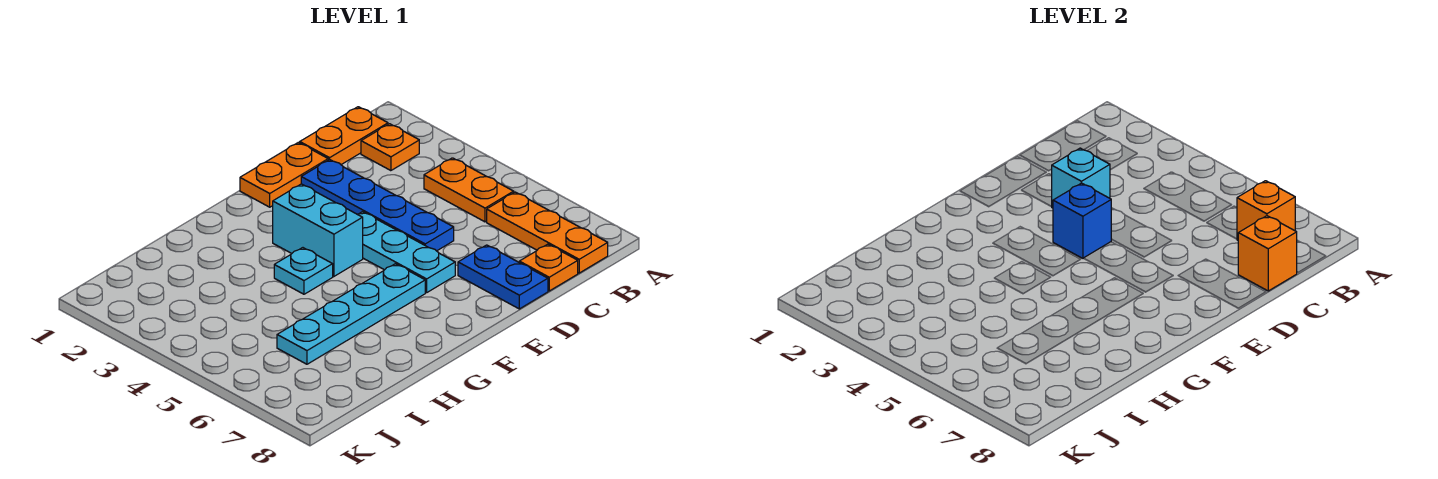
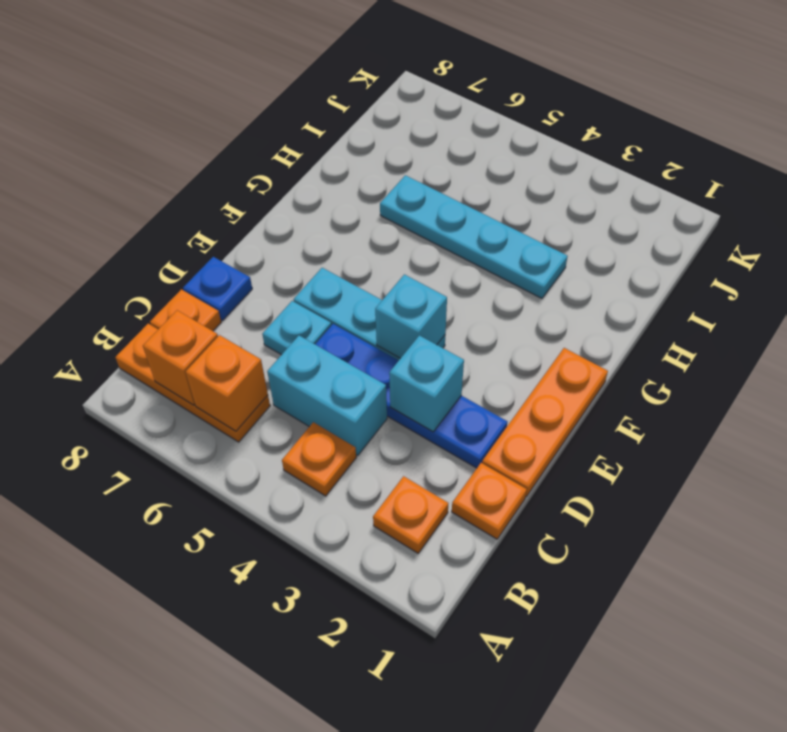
orange 1x2 plate [300,107,388,165] -> orange 1x1 plate [452,463,527,539]
orange 1x2 plate [424,158,514,222] -> orange 1x1 plate [282,422,356,496]
orange 1x1 brick [1238,216,1297,291] -> orange 1x1 brick moved to [186,335,268,431]
orange 1x2 plate [240,142,328,207] -> orange 1x3 plate [482,348,608,497]
blue 1x2 plate [458,245,548,309] -> blue 1x1 plate [183,257,252,320]
blue 1x1 brick [1053,183,1111,258] -> cyan 1x1 brick [375,274,447,358]
cyan 1x2 brick [273,184,363,276] -> cyan 1x2 brick moved to [267,336,387,456]
cyan 1x4 plate [277,264,425,364] -> cyan 1x4 plate turned to [380,175,568,298]
cyan 1x1 plate [274,248,333,294] -> cyan 1x1 plate moved to [262,301,331,355]

